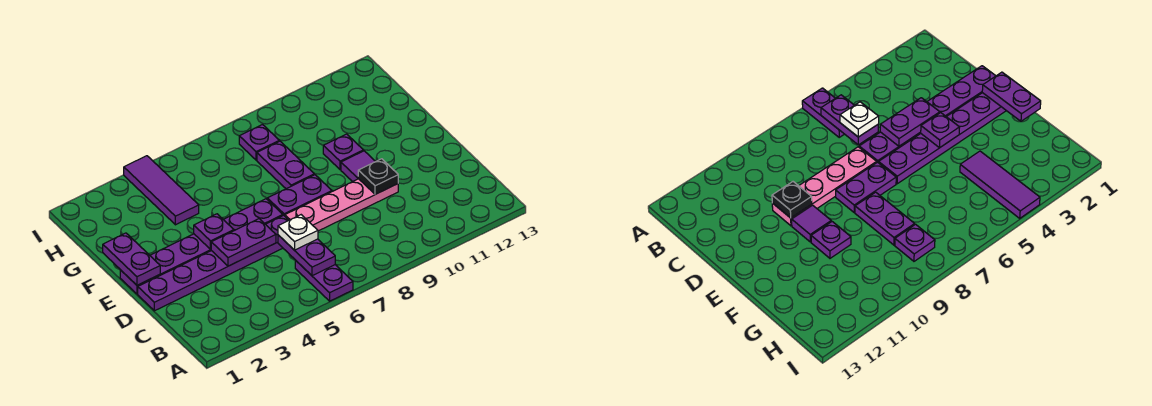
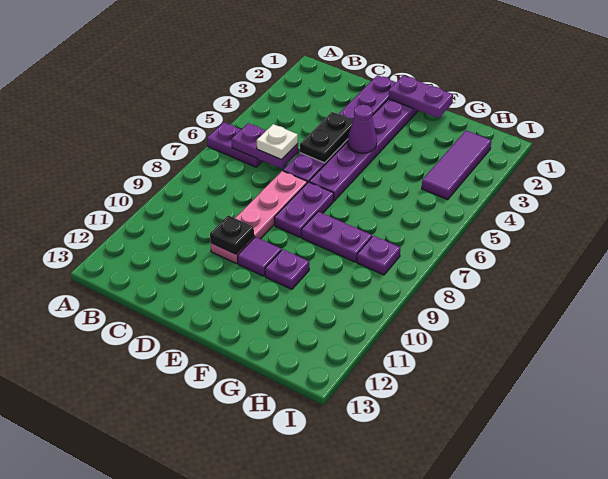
purple 1x2 plate [211,219,276,266] -> black 1x2 plate [300,112,353,163]
purple 1x1 plate [194,214,234,250] -> purple 1x1 cone [348,105,377,153]
purple 1x3 tile [124,156,199,225] -> purple 1x3 tile turned to [422,130,491,200]

